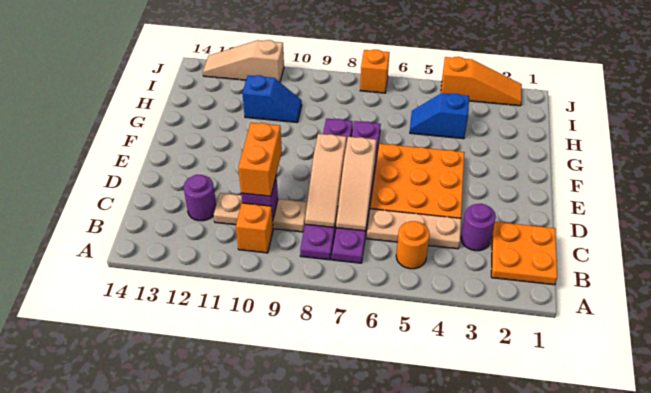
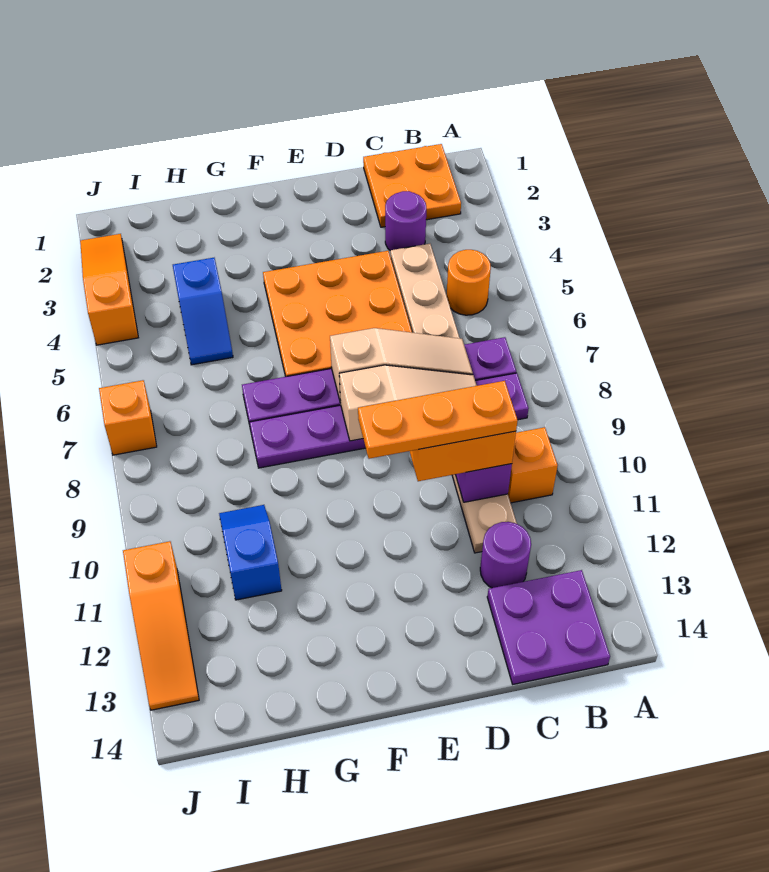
none -> purple 2x2 plate [487,570,610,684]
none -> orange 1x3 plate [358,381,518,459]
tan 1x3 slope [203,40,284,82] -> orange 1x3 slope [123,541,199,710]

